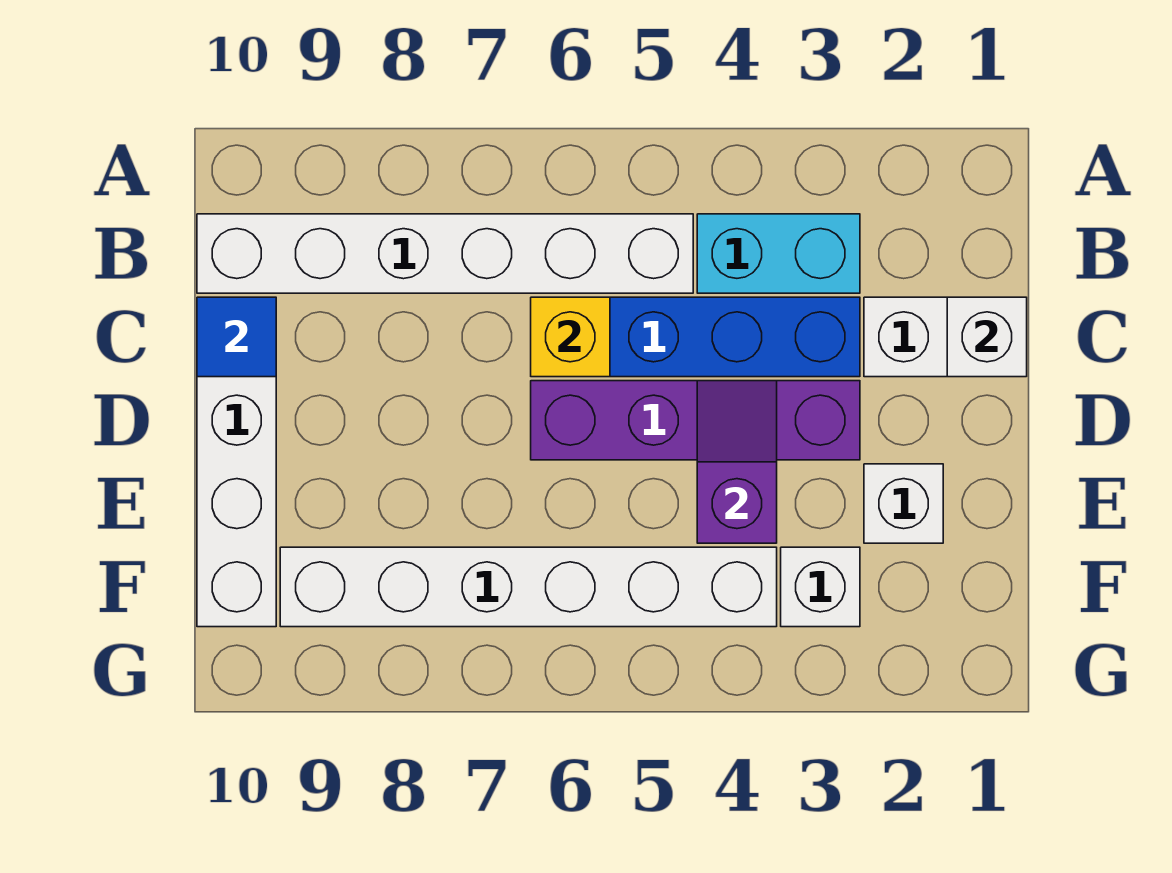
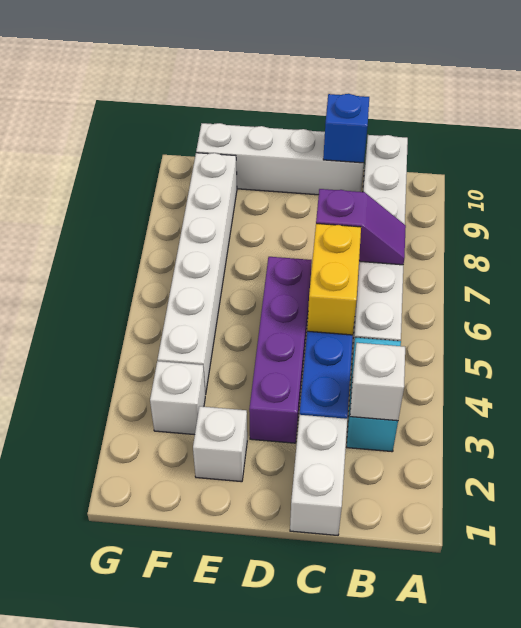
white 1x1 brick [947,297,1027,377] -> white 1x1 brick moved to [350,343,405,421]
yellow 1x1 brick [531,297,610,377] -> yellow 1x2 brick [307,224,361,335]
blue 1x1 tile [197,297,276,377] -> blue 1x1 brick [323,94,369,163]
purple 1x2 slope [697,381,777,543] -> purple 1x2 slope moved to [316,189,406,265]

